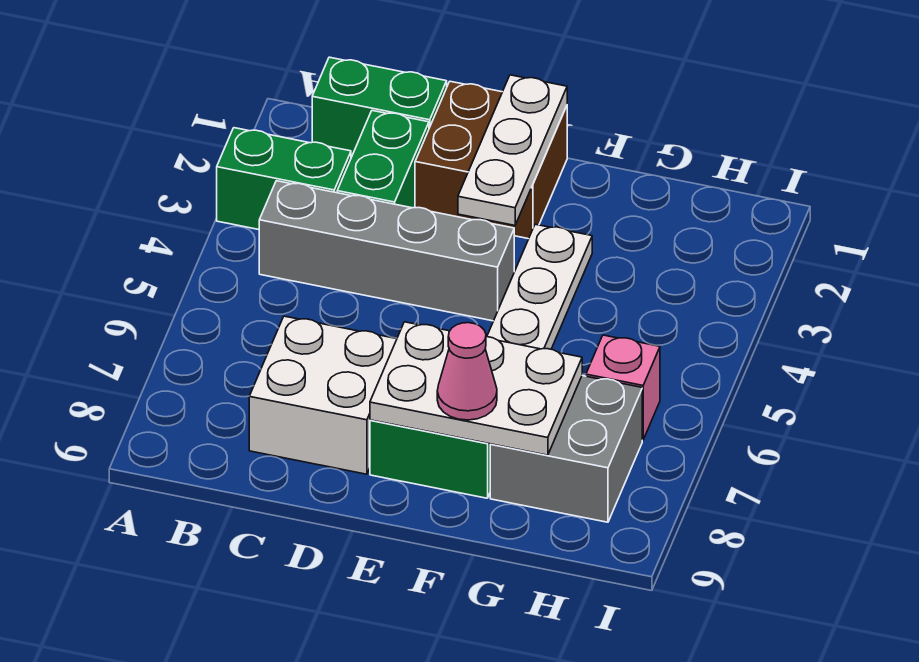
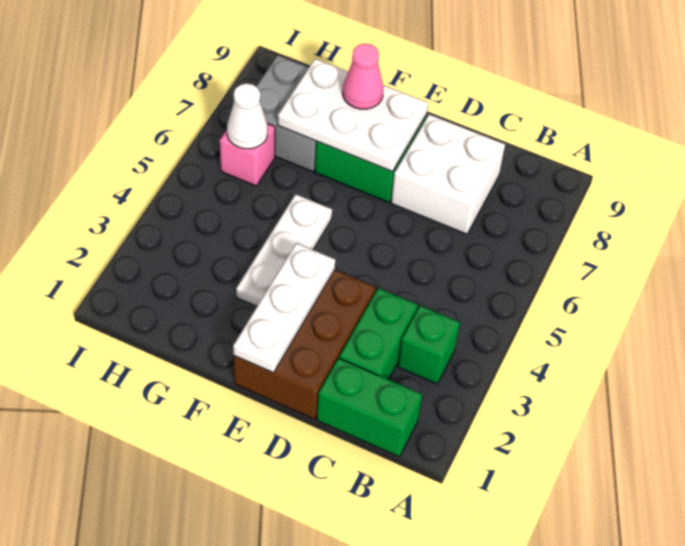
green 1x2 brick [217,128,351,230] -> green 1x1 brick [398,306,460,384]
grey 1x4 brick [259,181,514,321] -> none
brown 2x2 brick [415,81,567,239] -> brown 2x3 brick [234,270,376,419]
none -> white 1x1 cone [227,83,268,149]

